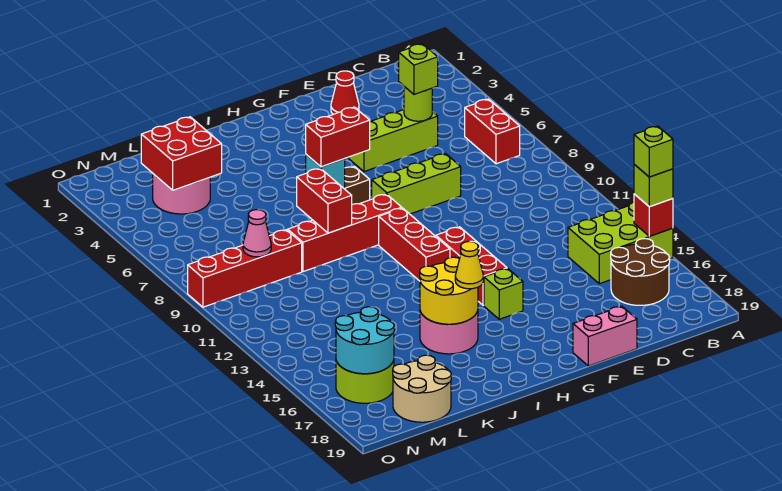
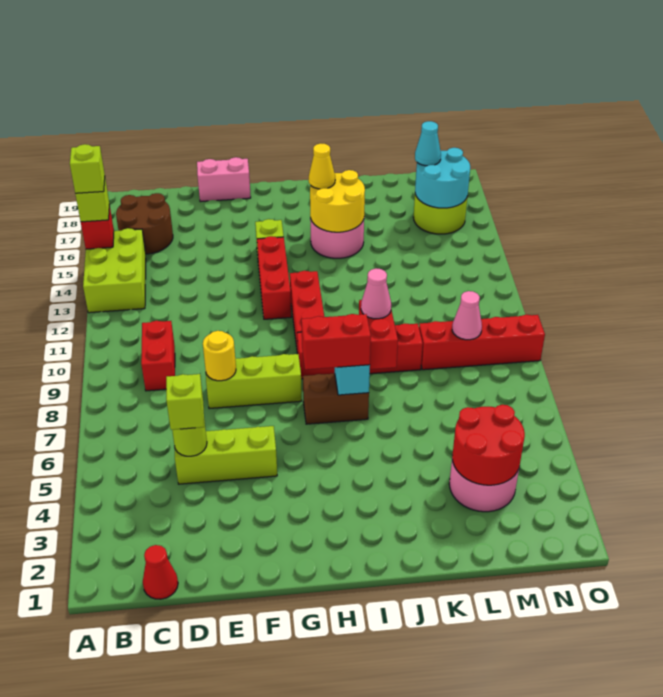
lime 2x3 brick [568,202,673,284] -> lime 2x3 brick turned to [83,228,146,313]
red 1x2 brick [465,99,520,164] -> red 1x2 brick moved to [141,321,175,391]
red 1x1 cone [331,71,359,114] -> red 1x1 cone moved to [143,545,178,599]
none -> yellow 1x1 round brick [203,331,236,381]
none -> pink 1x1 cone [361,268,391,319]
red 2x2 brick [141,117,222,190] -> red 2x2 round brick [452,405,525,485]
tan 2x2 round brick [393,355,451,422] -> none
none -> cyan 1x1 cone [415,121,441,166]

